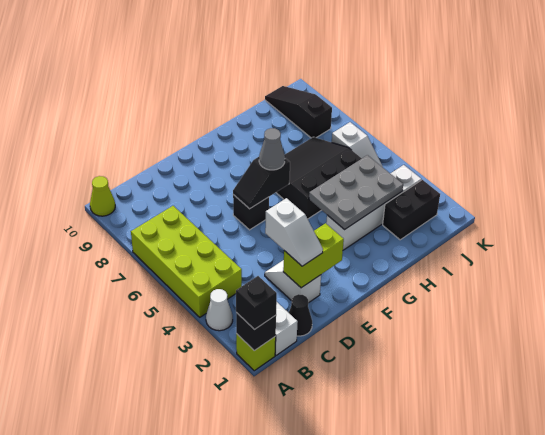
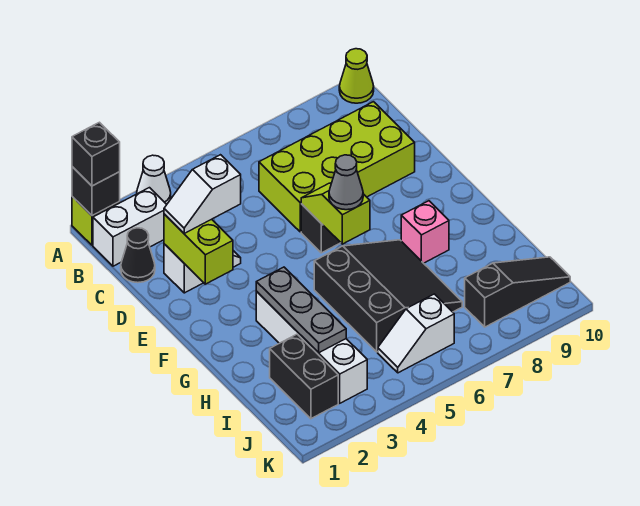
lime 2x4 brick [131,206,242,317] -> lime 2x4 brick moved to [259,102,415,232]
black 1x2 slope [233,157,290,209] -> lime 1x2 slope [301,183,370,244]
grey 2x3 plate [309,155,403,230] -> grey 1x3 plate [256,267,346,353]
none -> pink 1x1 brick [401,201,449,263]

